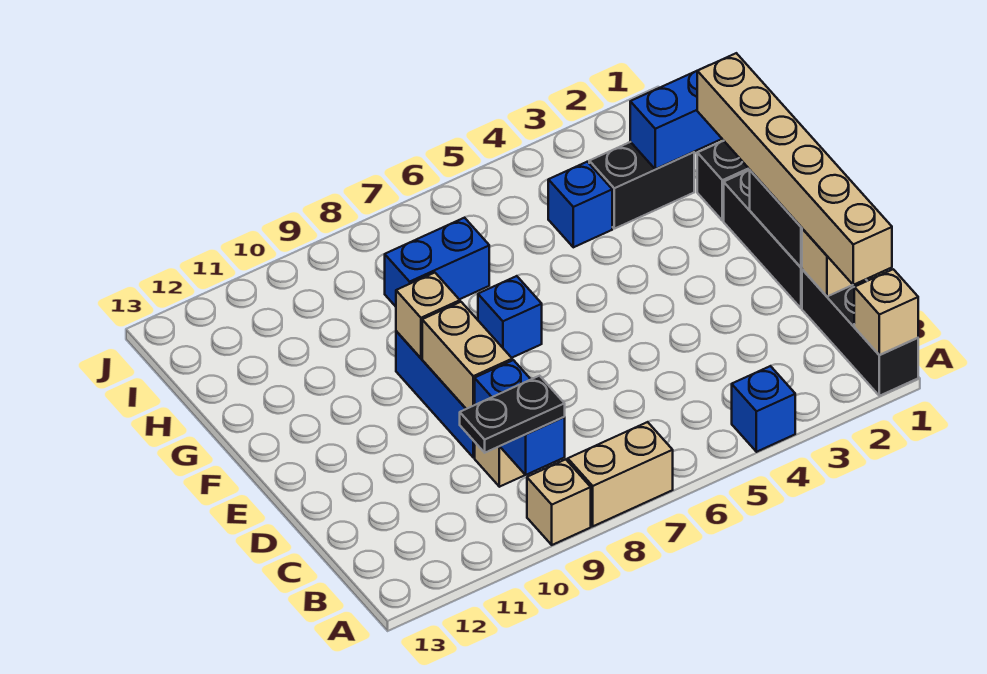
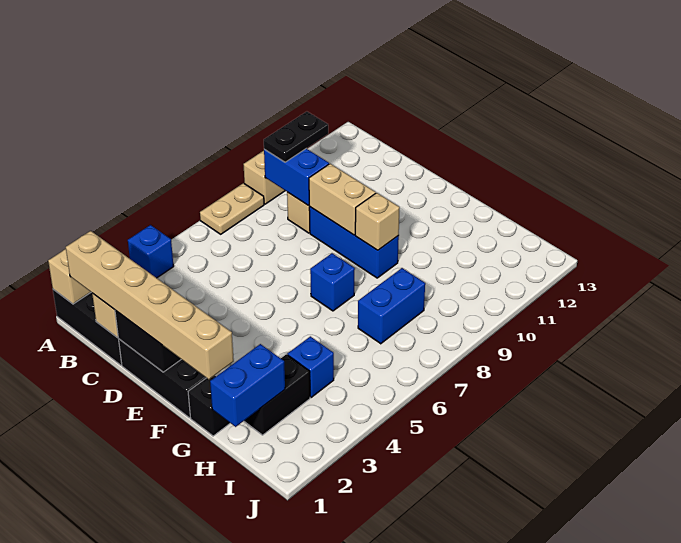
tan 1x2 brick [568,422,673,526] -> tan 1x2 plate [200,183,264,234]

